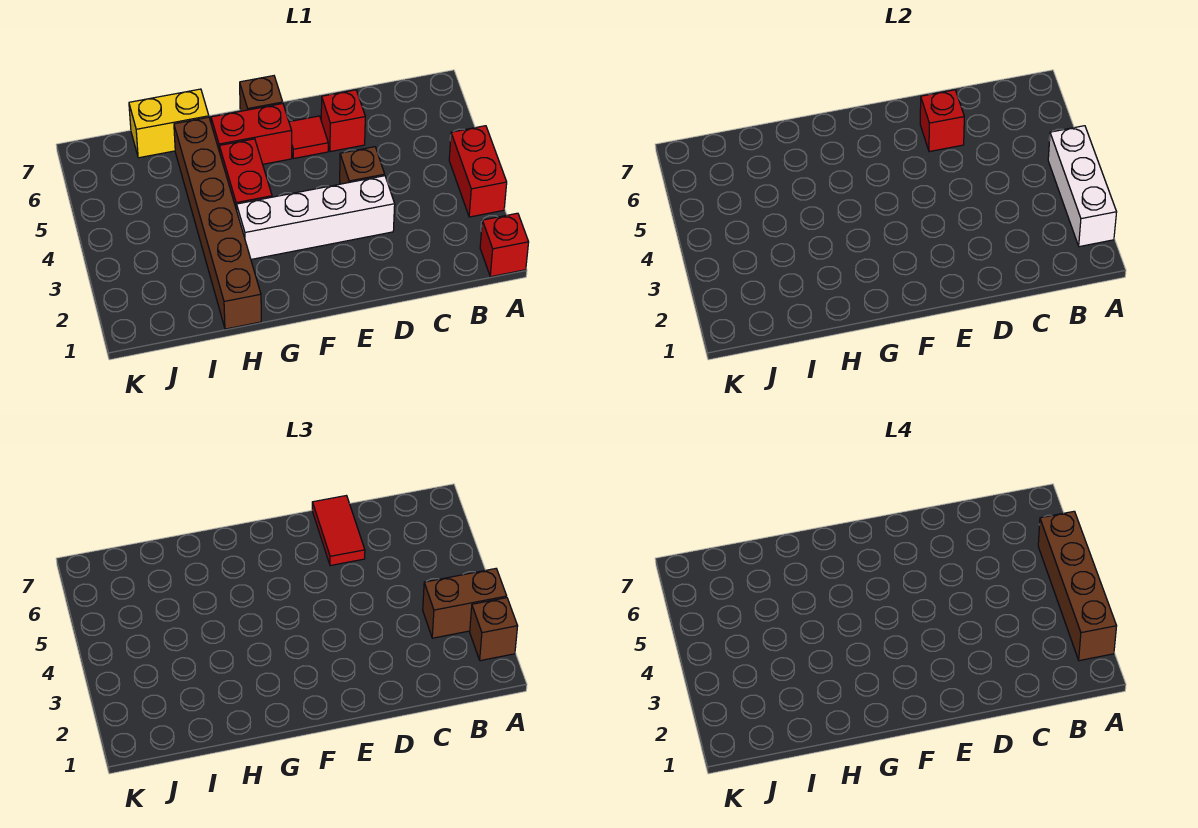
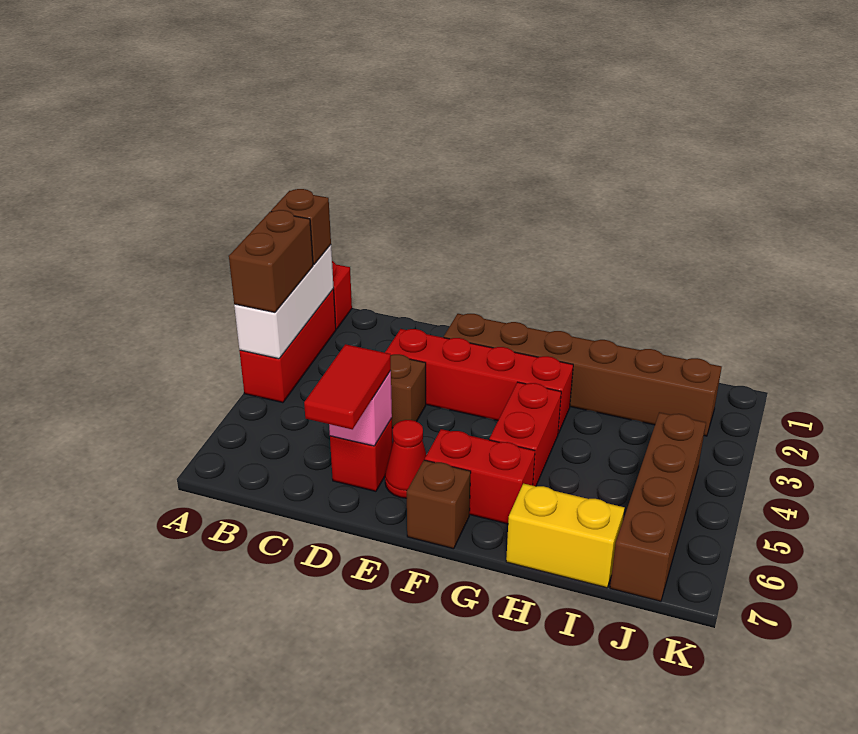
brown 1x4 brick [1038,511,1117,661] -> brown 1x4 brick moved to [610,412,706,601]
red 1x2 brick [449,126,507,217] -> red 1x3 brick [240,289,336,403]
brown 1x2 brick [423,569,507,638] -> brown 1x2 brick turned to [229,210,313,312]
white 1x4 brick [237,176,395,259] -> red 1x4 brick [385,329,573,434]
red 1x1 brick [920,90,964,152] -> pink 1x1 brick [329,371,392,446]
red 1x1 tile [289,116,328,158] -> red 1x1 cone [385,420,427,498]
brown 1x6 brick [174,117,261,329] -> brown 1x6 brick turned to [444,314,722,436]

